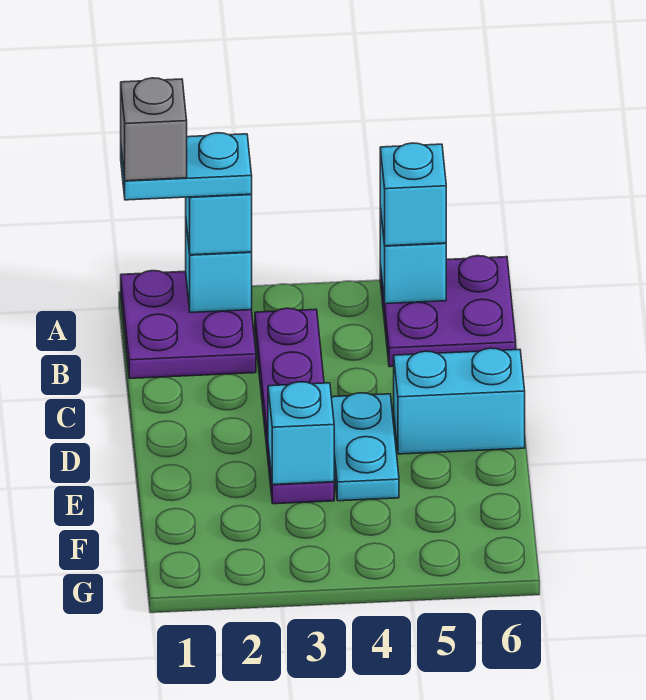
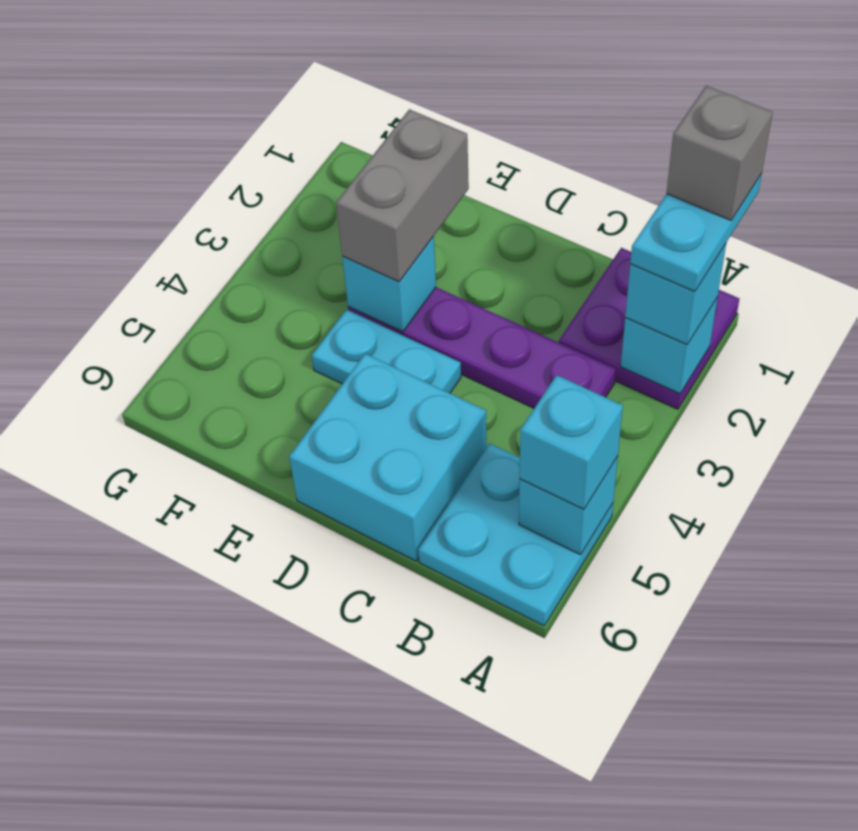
purple 2x2 plate [380,256,516,367] -> cyan 2x2 plate [418,443,613,626]
cyan 1x2 brick [394,348,525,454] -> cyan 2x2 brick [289,354,487,561]
none -> grey 1x2 brick [336,109,469,282]

